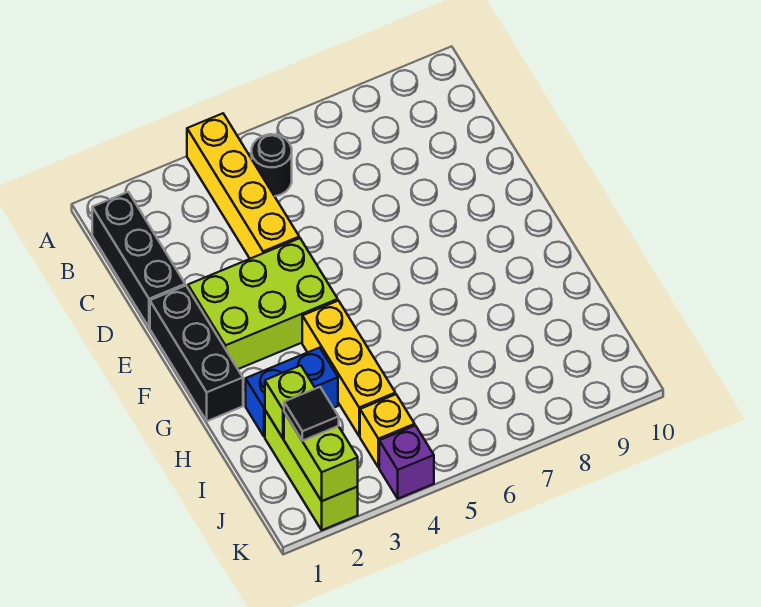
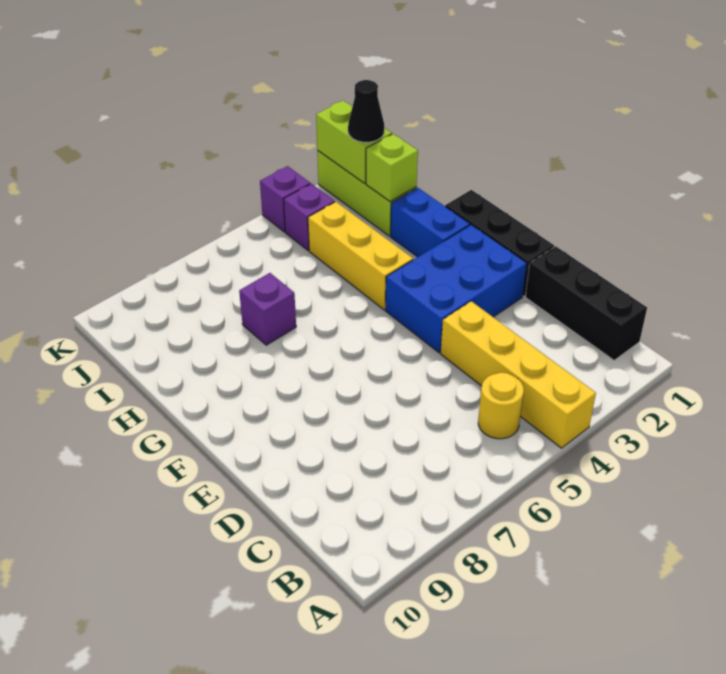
black 1x1 round brick [252,134,292,196] -> yellow 1x1 round brick [478,373,524,439]
lime 2x3 brick [188,238,338,369] -> blue 2x3 brick [385,225,527,353]
blue 1x2 brick [246,348,338,437] -> blue 1x2 brick turned to [391,188,470,257]
none -> purple 1x1 brick [239,273,296,345]
black 1x1 tile [284,387,339,441] -> black 1x1 cone [348,80,384,142]
yellow 1x1 brick [360,394,415,468] -> purple 1x1 brick [284,184,335,251]

